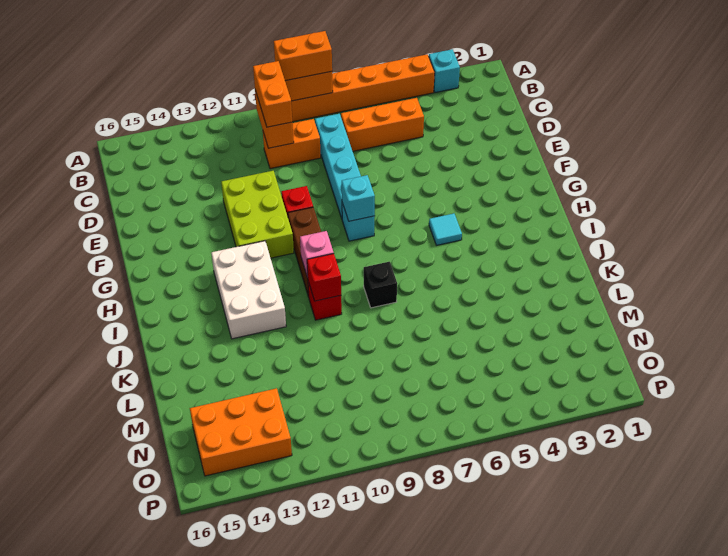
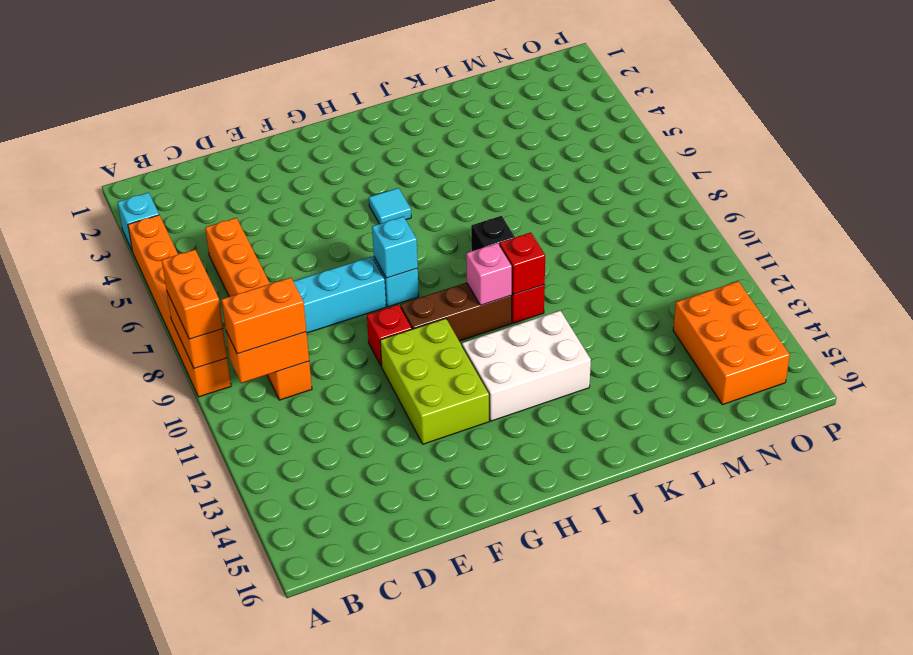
lime 2x3 brick [221,171,294,258] -> lime 2x3 brick turned to [380,318,489,444]

